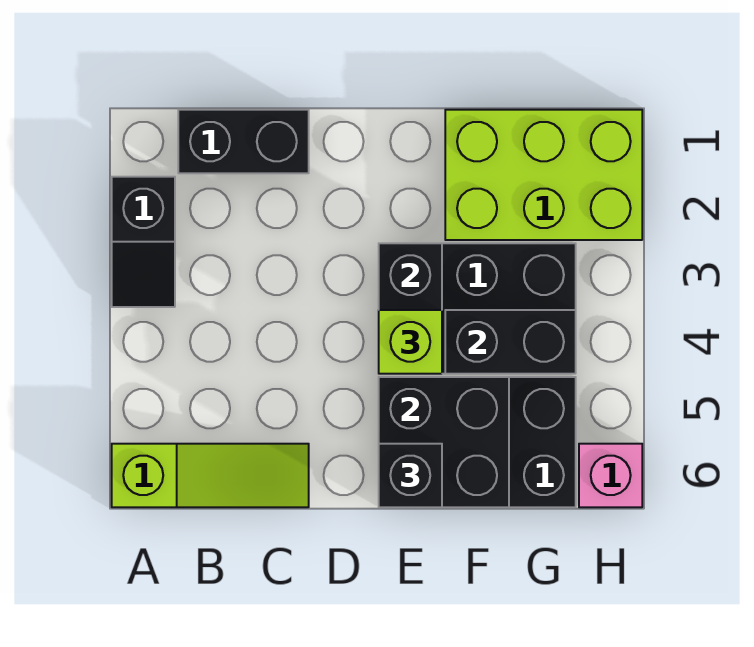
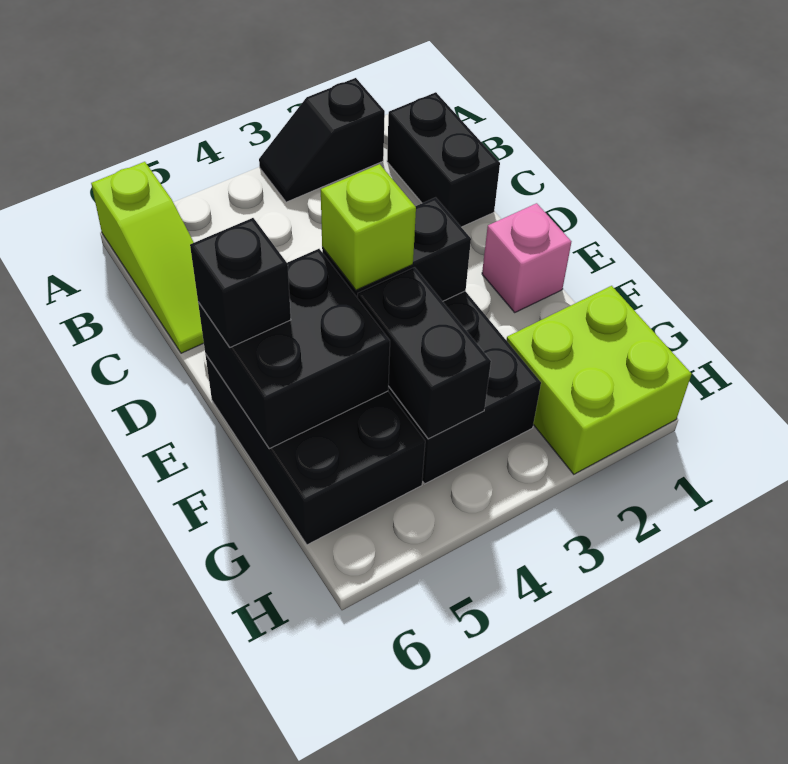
lime 2x3 brick [445,110,642,240] -> lime 2x2 brick [506,286,692,474]
pink 1x1 brick [579,444,642,507] -> pink 1x1 brick moved to [482,203,571,312]

